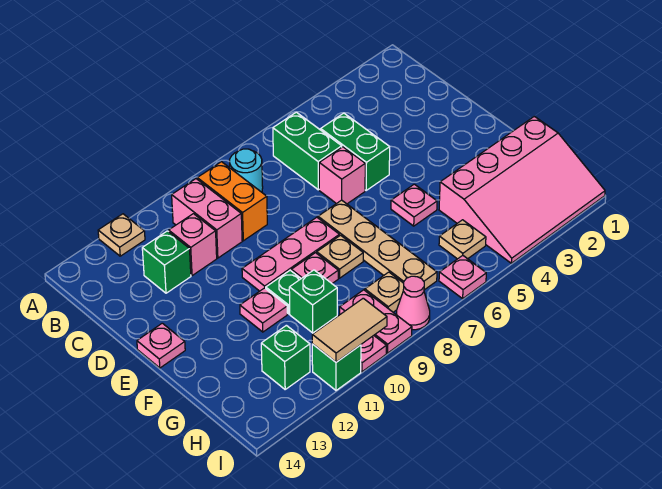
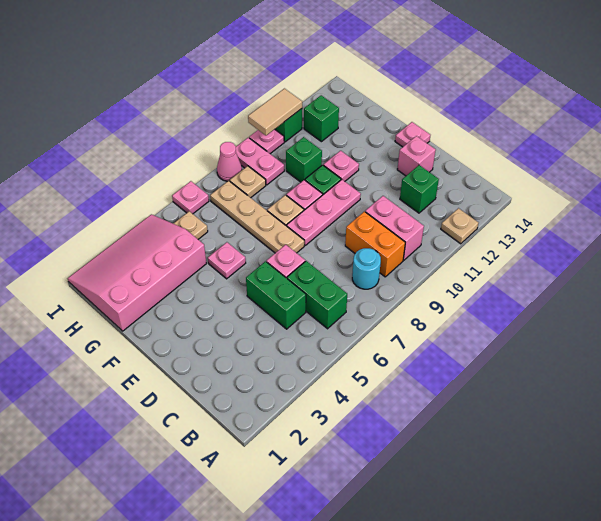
pink 1x1 brick [169,214,217,276] -> pink 1x1 brick moved to [397,136,436,176]

